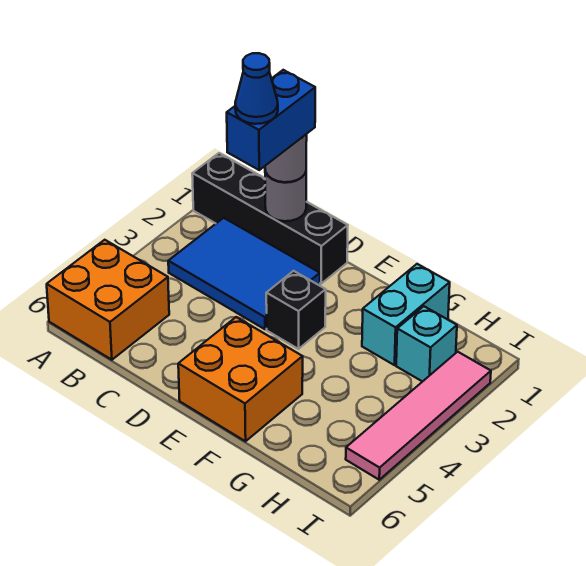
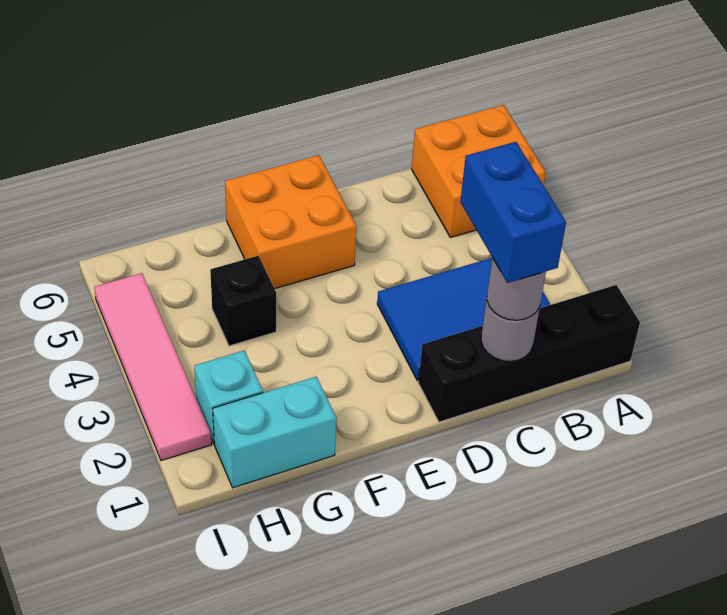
blue 1x1 cone [235,53,278,124] -> none
black 1x1 brick [266,271,326,349] -> black 1x1 brick moved to [210,256,276,346]
cyan 1x2 brick [362,264,450,365] -> cyan 1x2 brick turned to [213,377,336,488]

